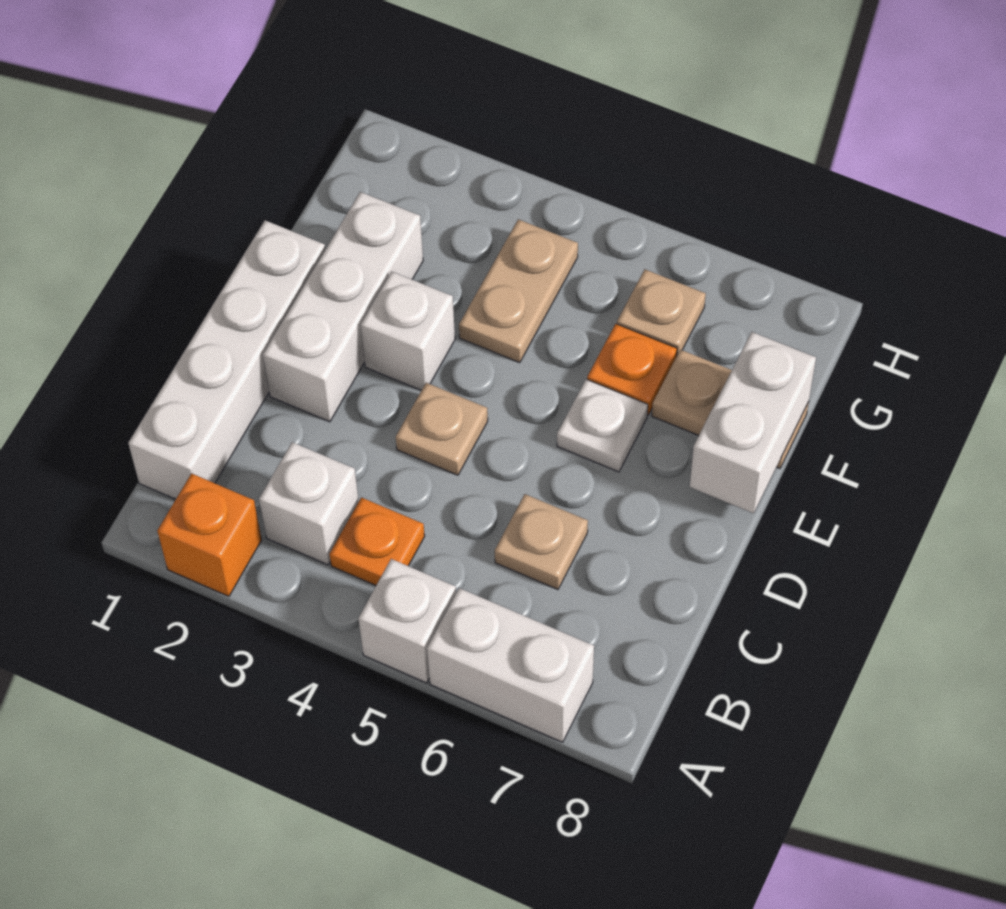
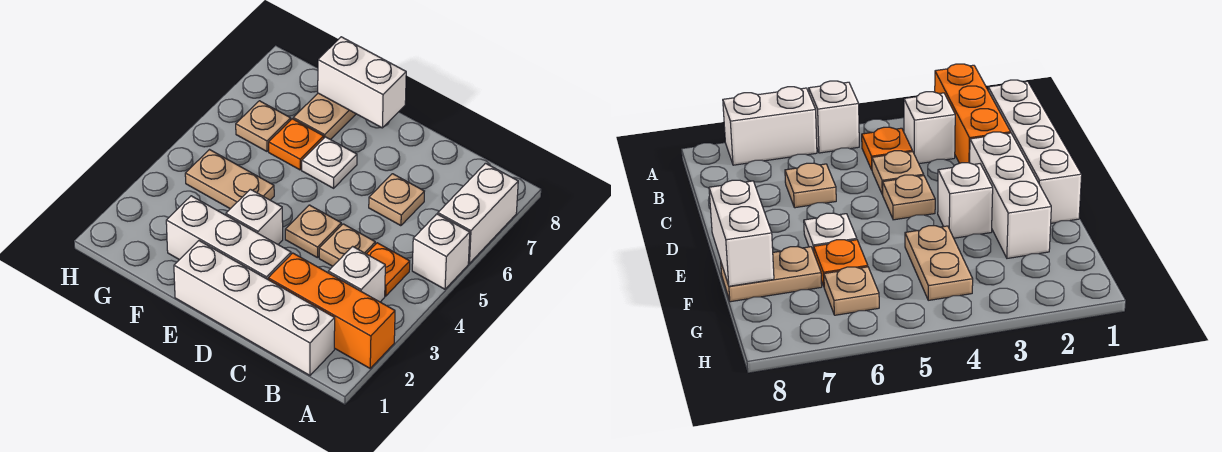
orange 1x1 brick [157,473,262,596] -> orange 1x3 brick [268,253,395,368]
none -> tan 1x1 plate [319,224,375,266]

